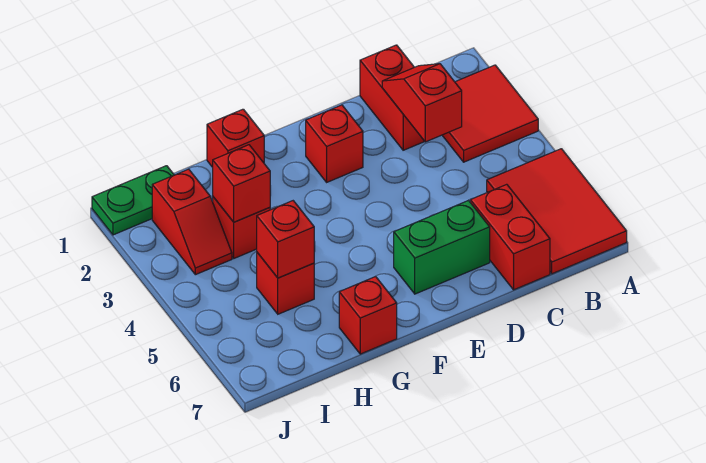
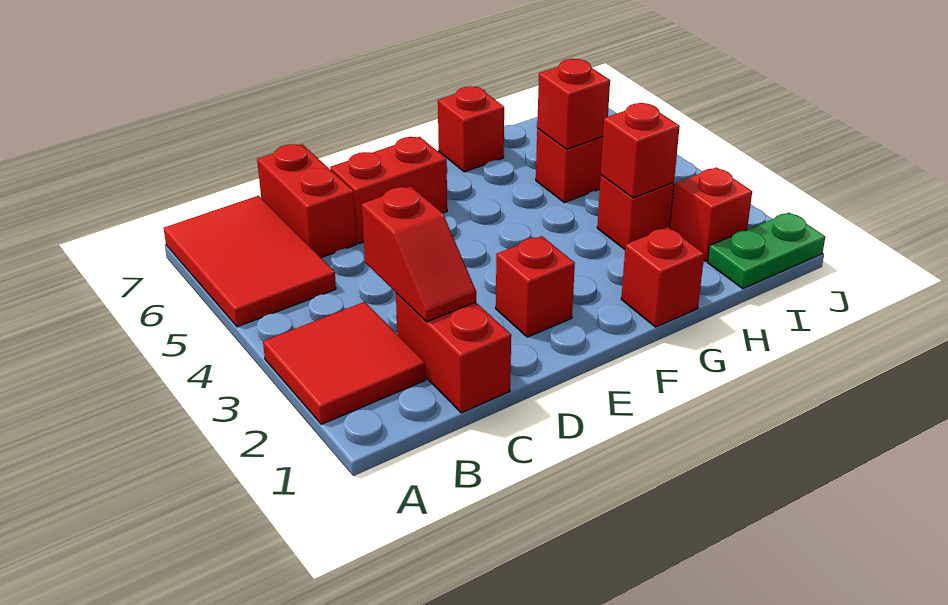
green 1x2 brick [394,200,490,294] -> red 1x2 brick [330,137,447,244]

